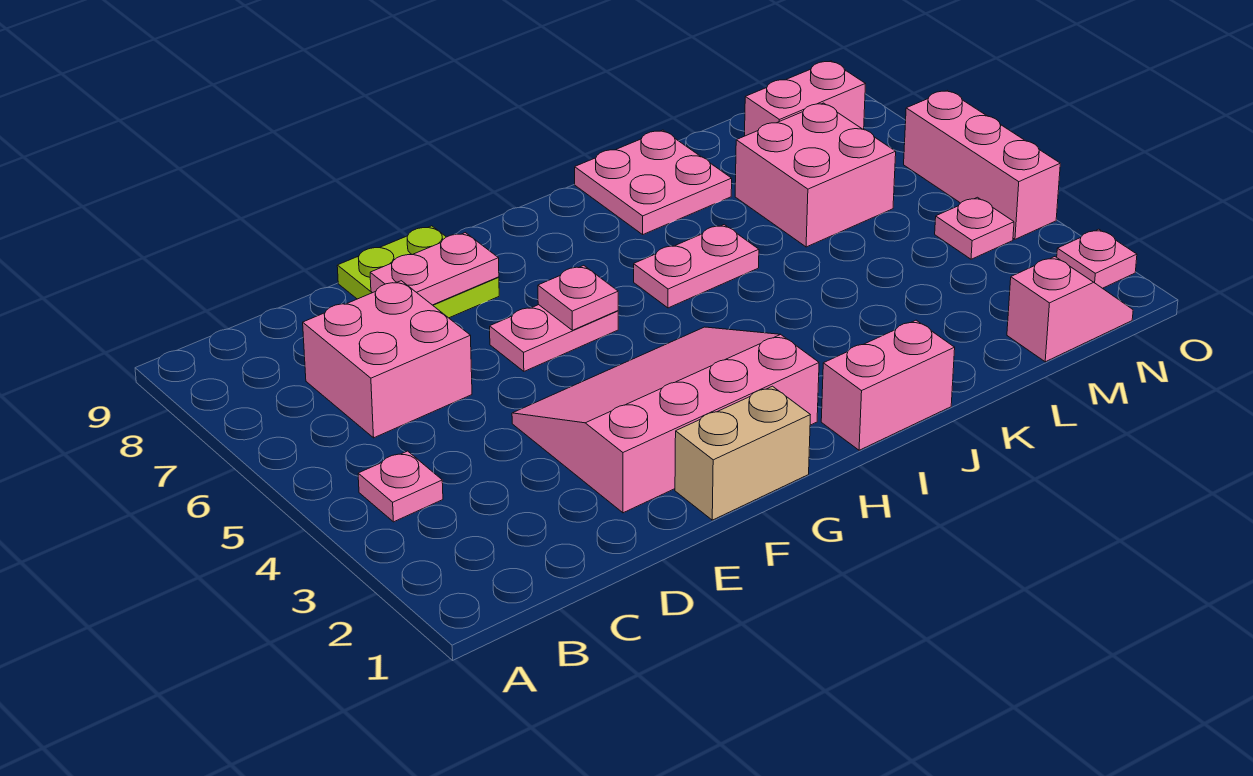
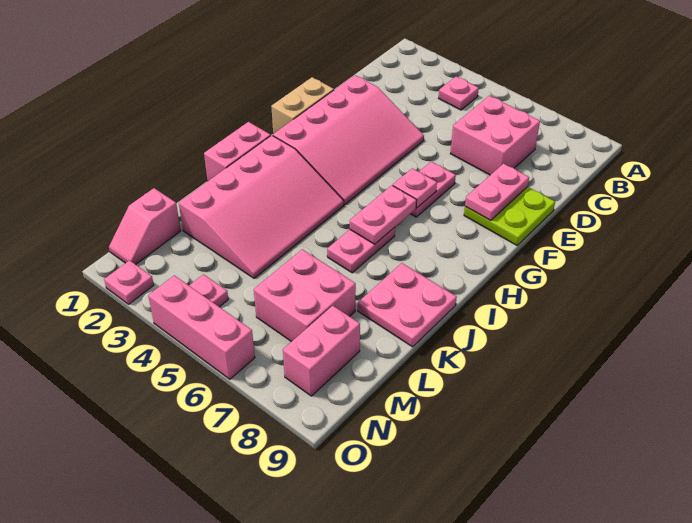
none -> pink 1x2 plate [350,185,417,244]
none -> pink 3x4 slope [179,135,344,278]

